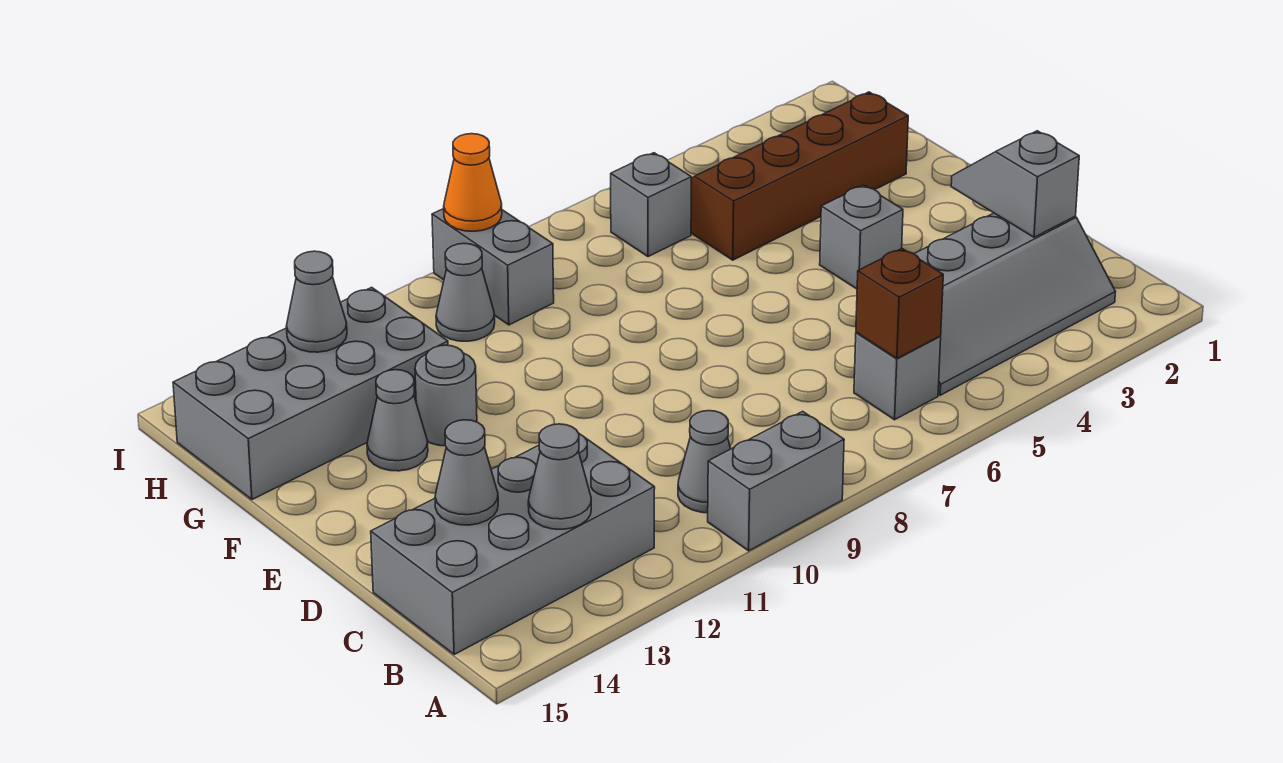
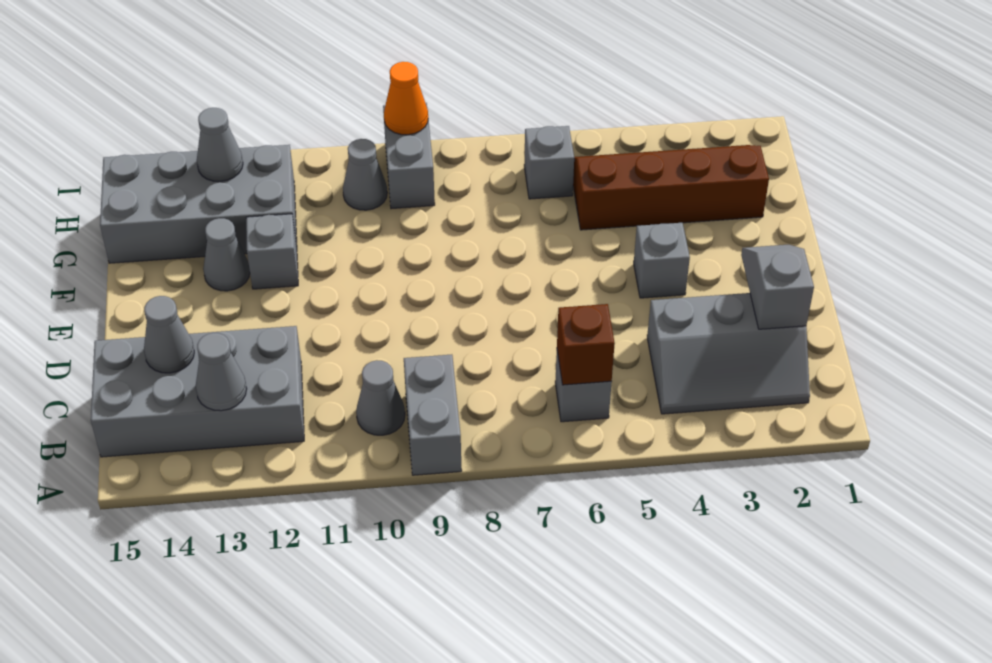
grey 1x2 brick [708,411,844,551] -> grey 1x2 brick turned to [404,355,462,475]
grey 2x4 slope [915,213,1115,395] -> grey 2x3 slope [647,293,810,414]
grey 1x1 round brick [415,345,477,446] -> grey 1x1 brick [246,214,298,289]

